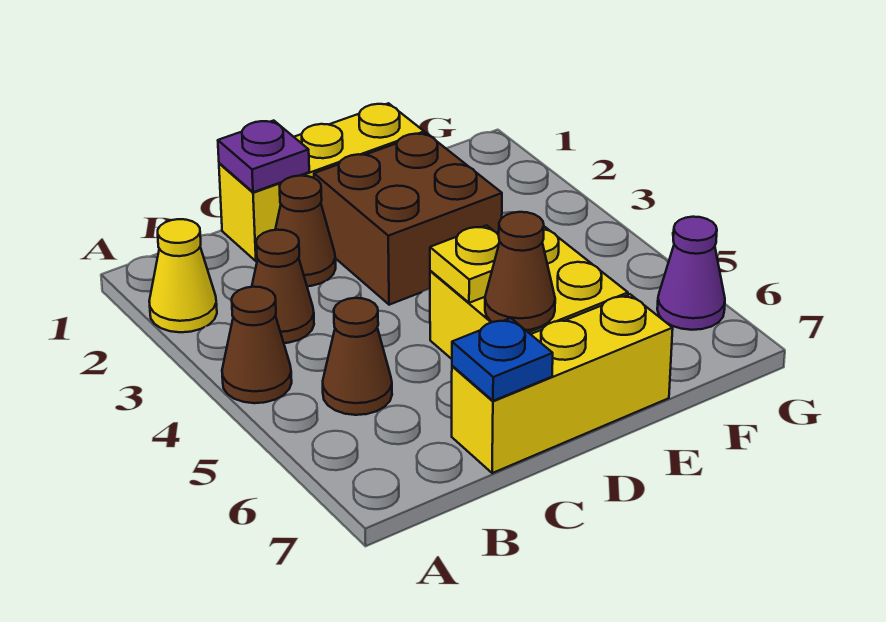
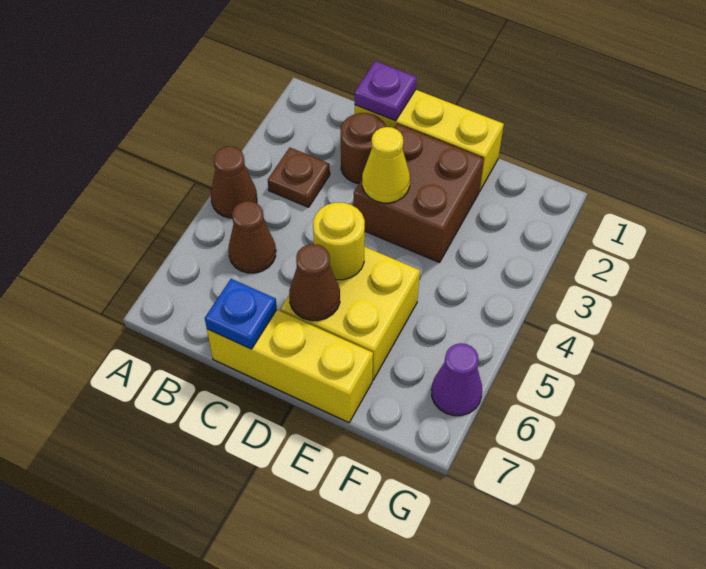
yellow 1x1 cone [149,219,217,332] -> yellow 1x1 cone moved to [362,127,410,203]
brown 1x1 cone [252,230,314,343] -> brown 1x1 plate [268,148,330,207]
brown 1x1 cone [275,176,336,286] -> brown 1x1 round brick [341,113,386,184]
yellow 1x1 plate [430,225,500,303] -> yellow 1x1 round brick [313,203,365,280]

